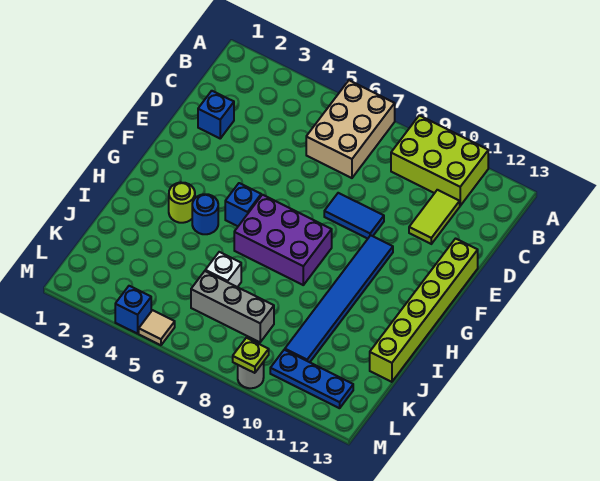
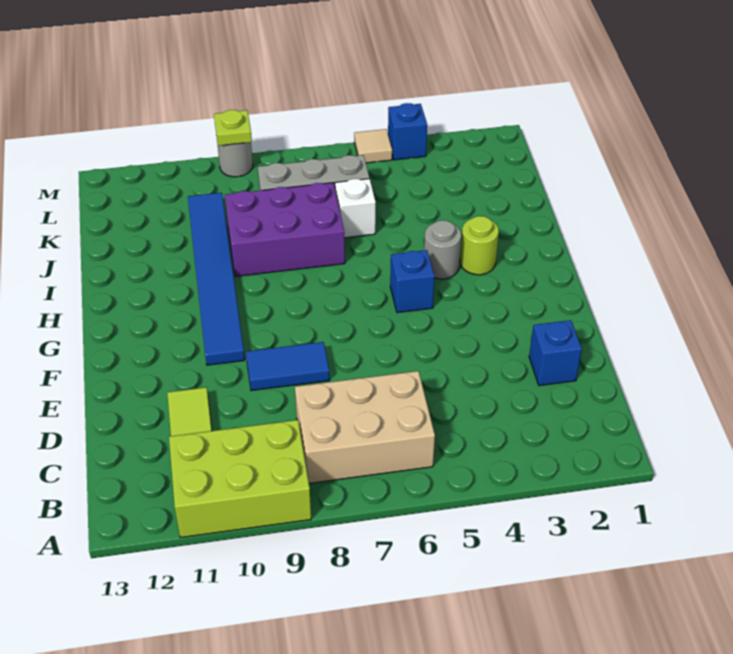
tan 2x3 brick [306,80,395,178] -> tan 2x3 brick turned to [295,371,435,483]
lime 1x6 brick [370,239,478,382] -> none
purple 2x3 brick [234,195,332,285] -> purple 2x3 brick moved to [225,183,345,276]
blue 1x1 round brick [192,194,218,234] -> grey 1x1 round brick [424,220,461,279]
blue 1x3 plate [270,350,353,408] -> none

